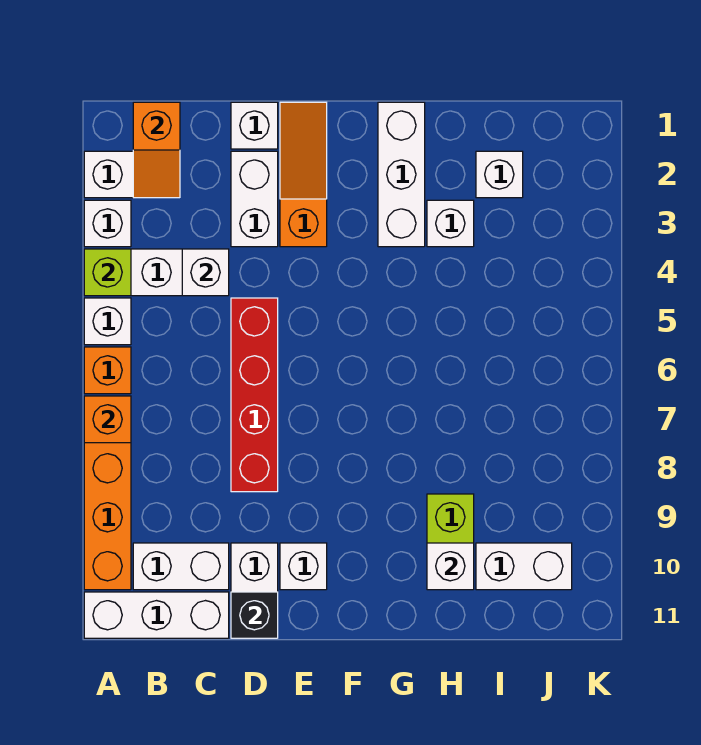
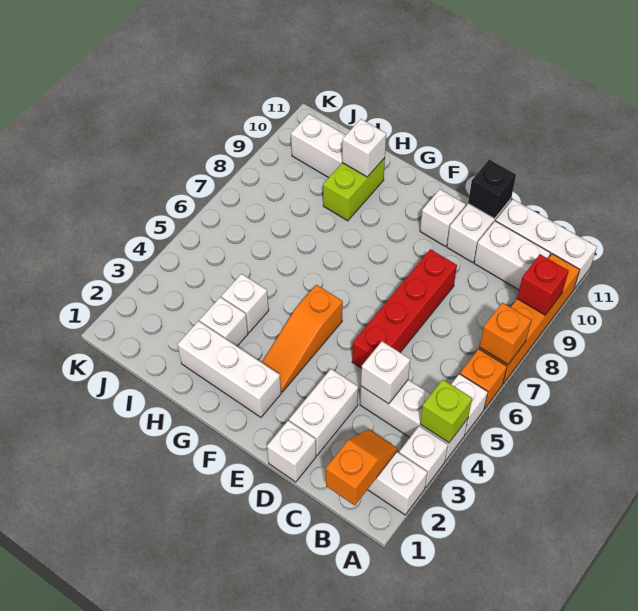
none -> red 1x1 brick [517,254,568,315]
orange 1x3 slope [280,102,327,247] -> orange 1x3 slope moved to [262,285,343,392]
white 1x3 brick [378,102,425,247] -> white 1x3 brick turned to [178,321,281,417]
white 1x1 brick [476,151,523,198] -> white 1x1 brick moved to [221,274,269,332]

